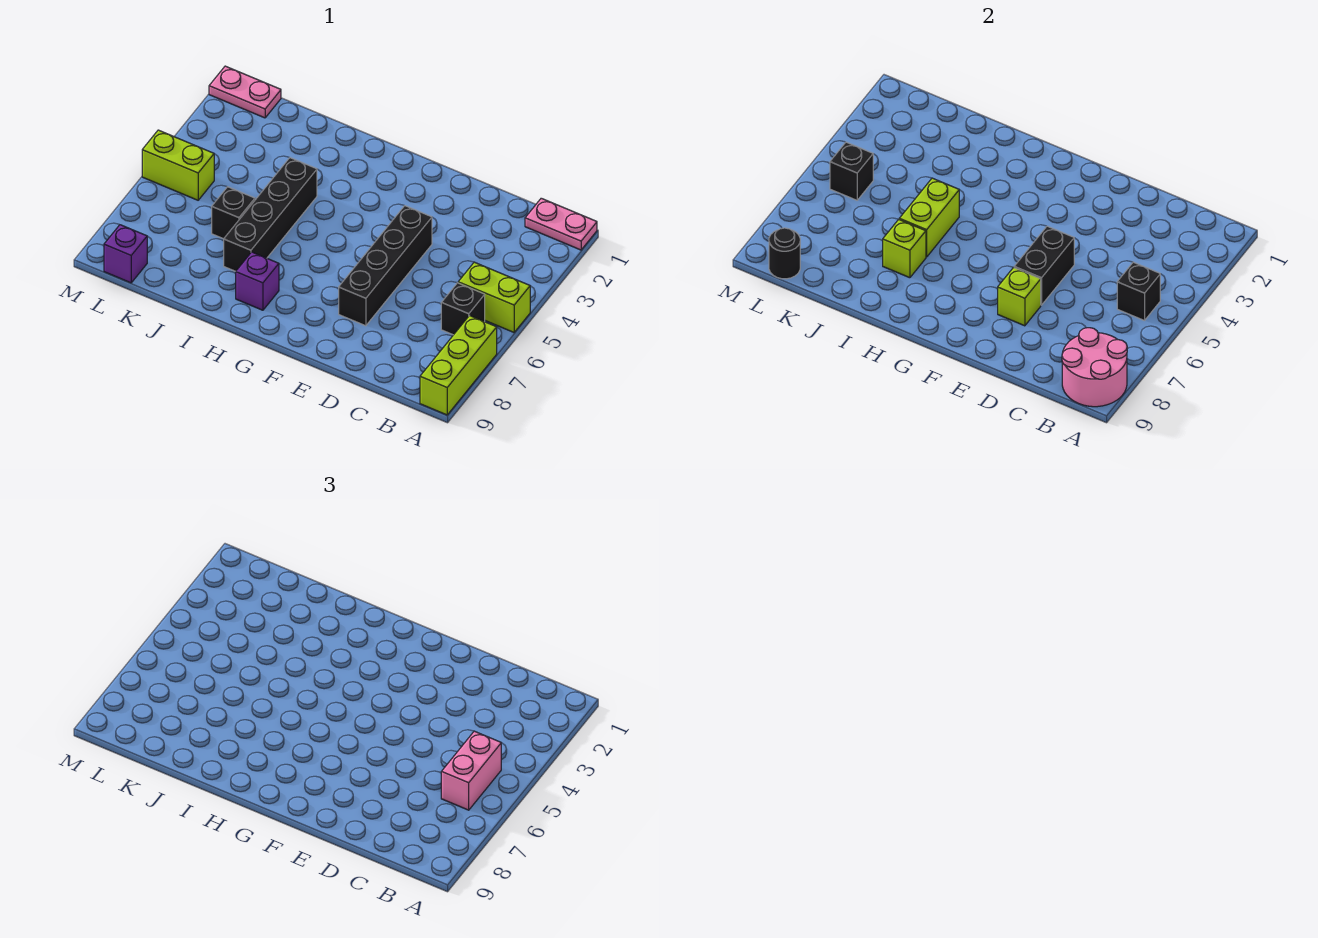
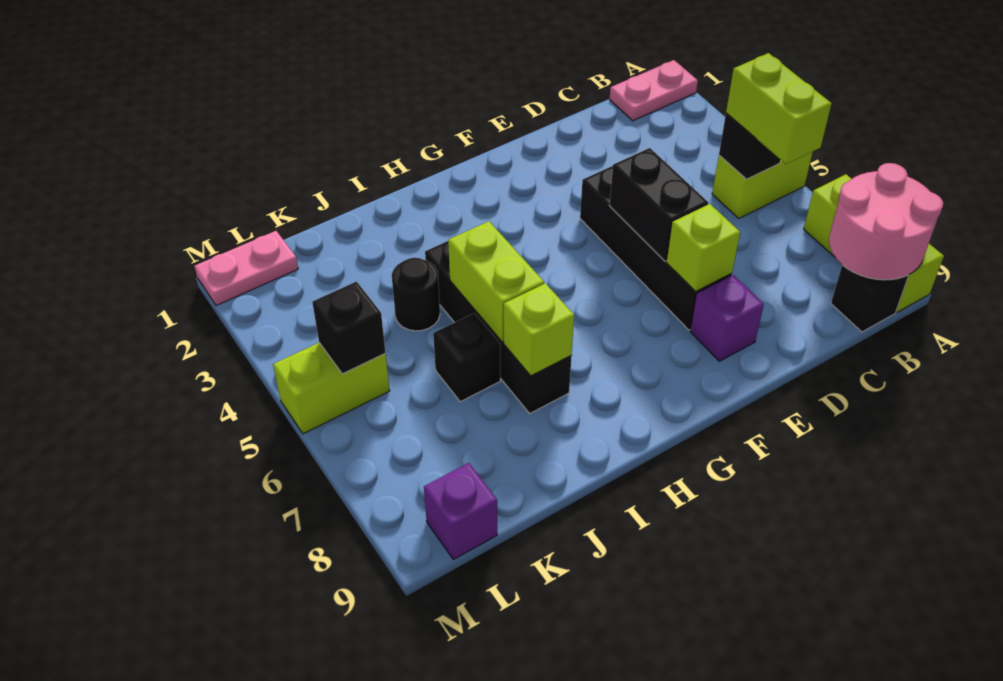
pink 1x2 brick [441,731,501,810] -> lime 1x2 brick [726,53,832,164]
black 1x1 brick [441,283,485,335] -> black 1x1 brick moved to [831,265,909,332]
purple 1x1 brick [236,252,279,310] -> purple 1x1 brick moved to [690,275,764,361]
black 1x1 round brick [769,228,800,279] -> black 1x1 round brick moved to [392,258,440,331]

